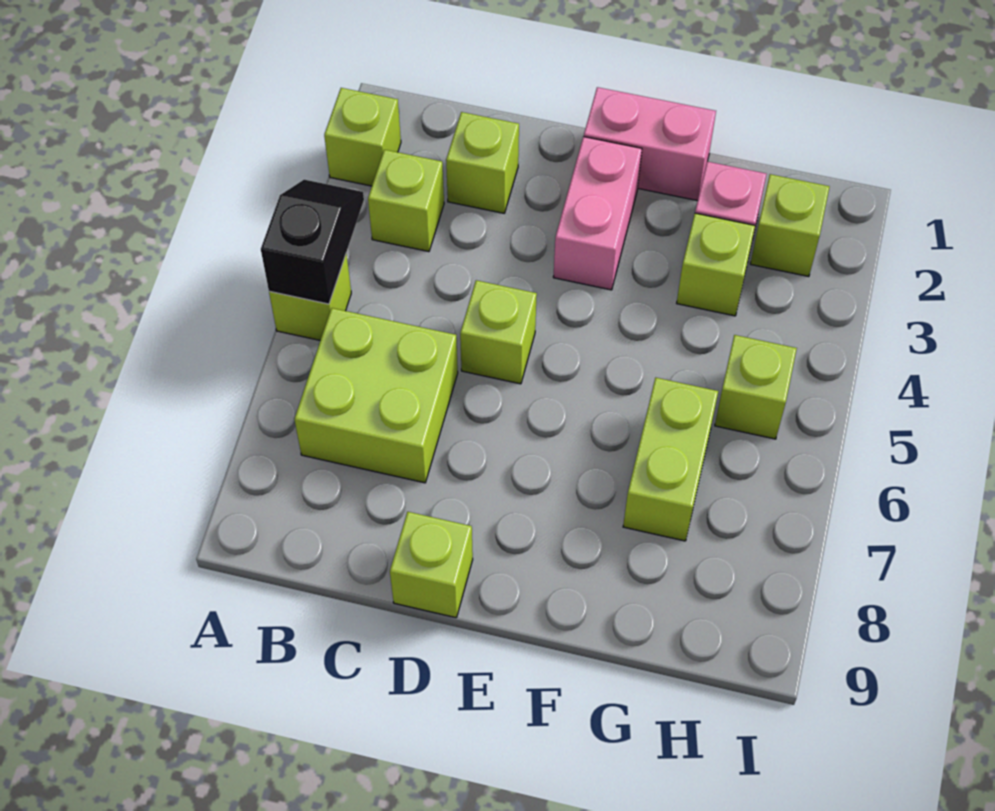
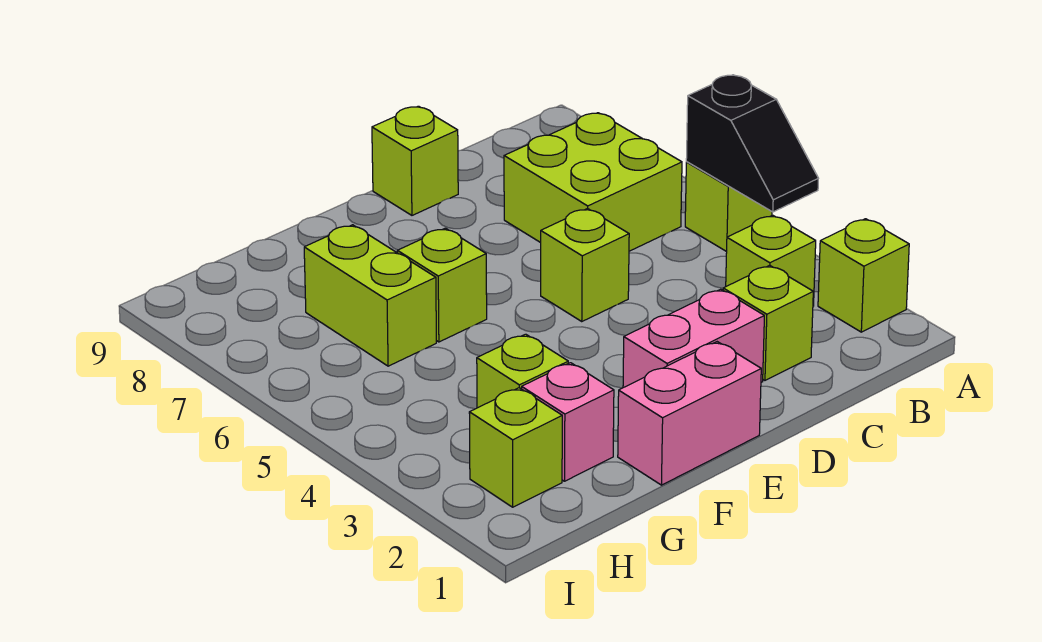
pink 1x2 brick [553,137,642,290] -> pink 1x2 brick turned to [623,289,764,388]
lime 1x1 brick [715,335,797,439] -> lime 1x1 brick moved to [397,228,487,342]

